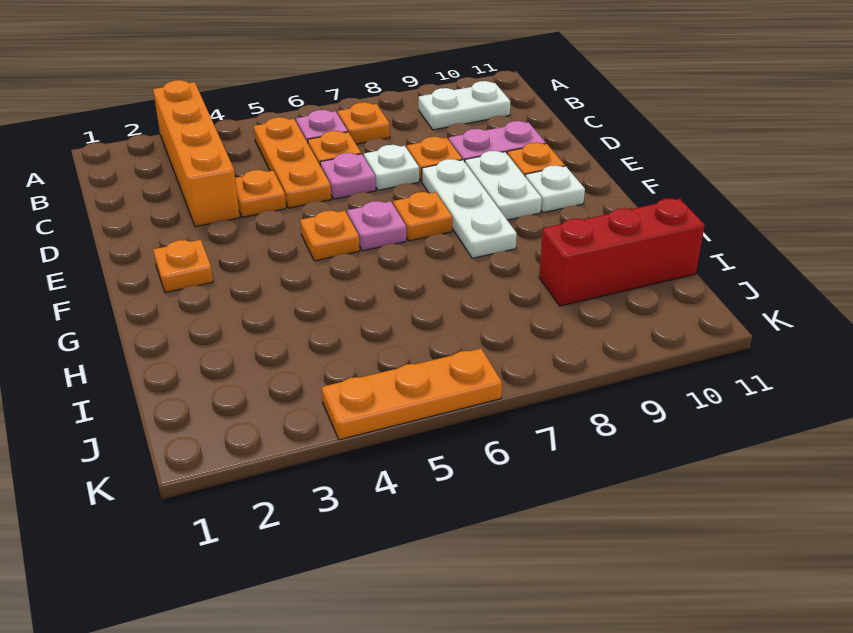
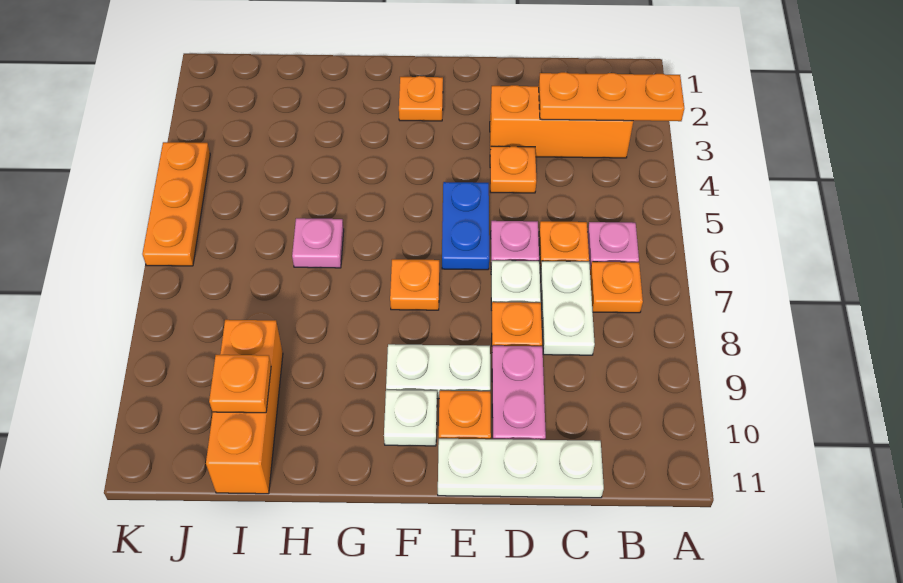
orange 1x4 brick [153,80,240,227] -> orange 1x3 brick [490,85,633,158]
orange 1x3 plate [254,117,331,208] -> orange 1x3 plate moved to [539,72,684,121]
white 1x2 plate [419,81,511,130] -> white 1x2 plate moved to [540,261,595,355]
none -> blue 1x2 plate [442,182,489,270]
white 1x3 plate [422,159,517,258] -> white 1x3 plate moved to [438,439,604,498]
orange 1x1 plate [300,211,360,261] -> orange 1x1 plate moved to [209,355,271,413]
pink 1x1 plate [347,201,406,251] -> pink 1x1 plate moved to [292,218,344,268]
red 1x3 brick [539,198,705,306] -> orange 1x3 brick [206,320,283,494]

